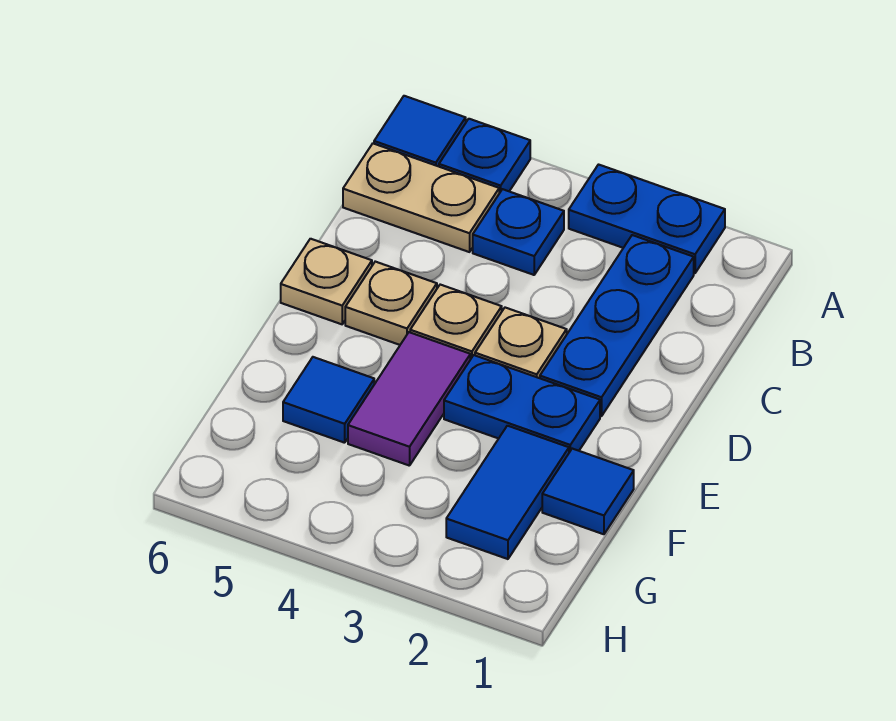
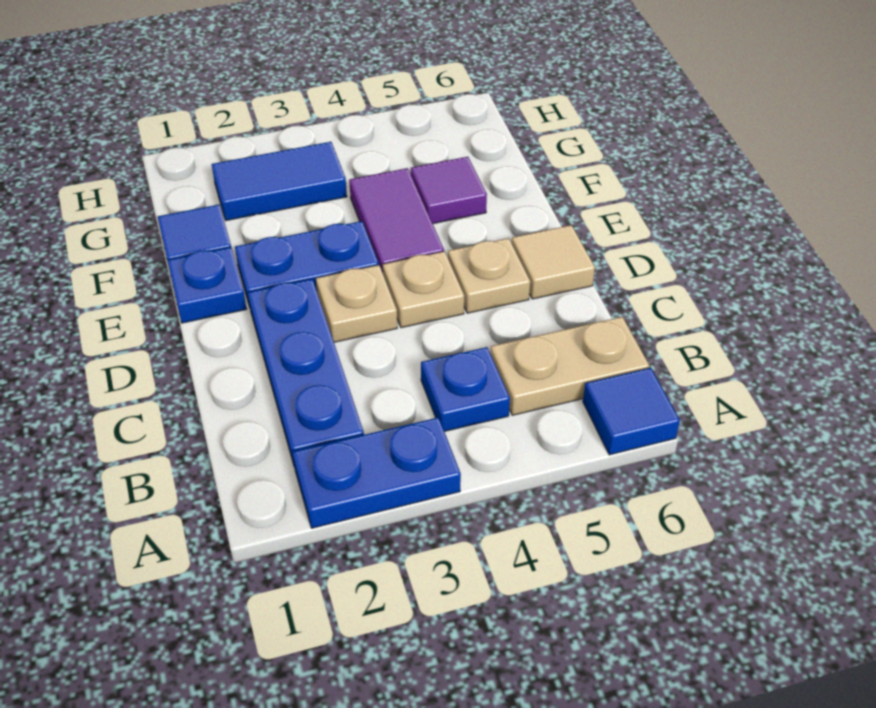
blue 1x1 plate [439,119,530,193] -> blue 1x1 plate moved to [167,247,247,323]
tan 1x1 plate [281,239,372,324] -> tan 1x1 tile [512,225,595,299]
blue 1x2 tile [446,426,569,559] -> blue 1x2 tile turned to [212,142,347,221]
blue 1x1 tile [283,357,374,443] -> purple 1x1 tile [411,157,487,224]

